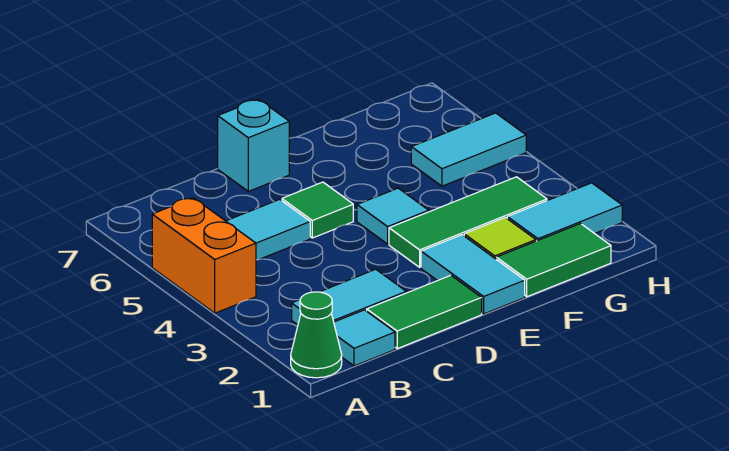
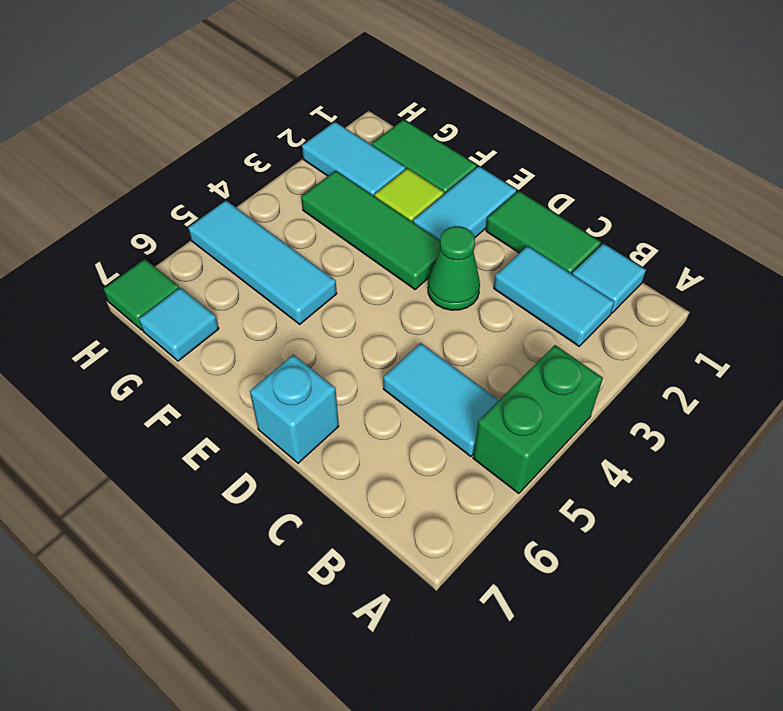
green 1x1 cone [291,292,342,378] -> green 1x1 cone moved to [428,226,480,310]
orange 1x2 brick [152,198,256,313] -> green 1x2 brick [473,345,603,494]
green 1x1 tile [282,182,353,238] -> green 1x1 tile moved to [104,259,179,330]
cyan 1x1 tile [357,188,429,244] -> cyan 1x1 tile moved to [139,288,219,361]
cyan 1x2 tile [411,113,526,186] -> cyan 1x3 tile [188,200,337,324]

